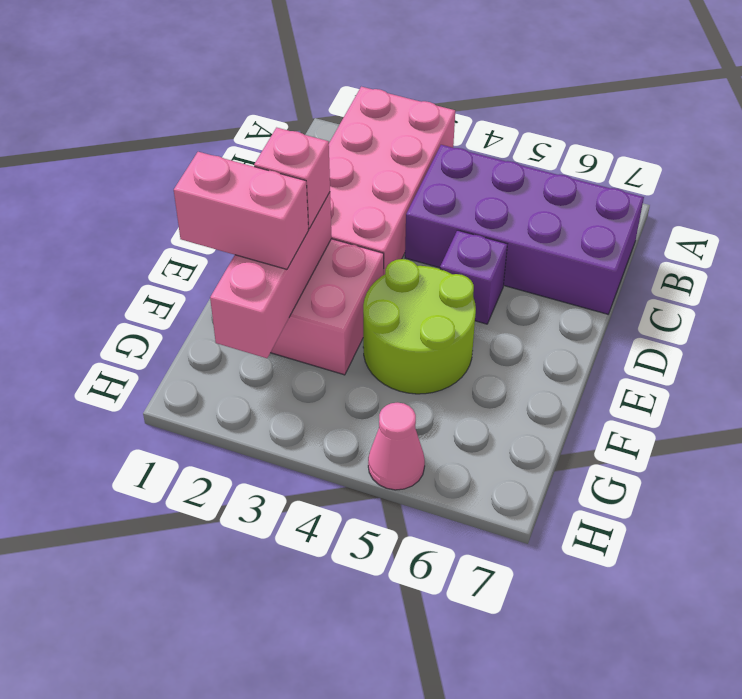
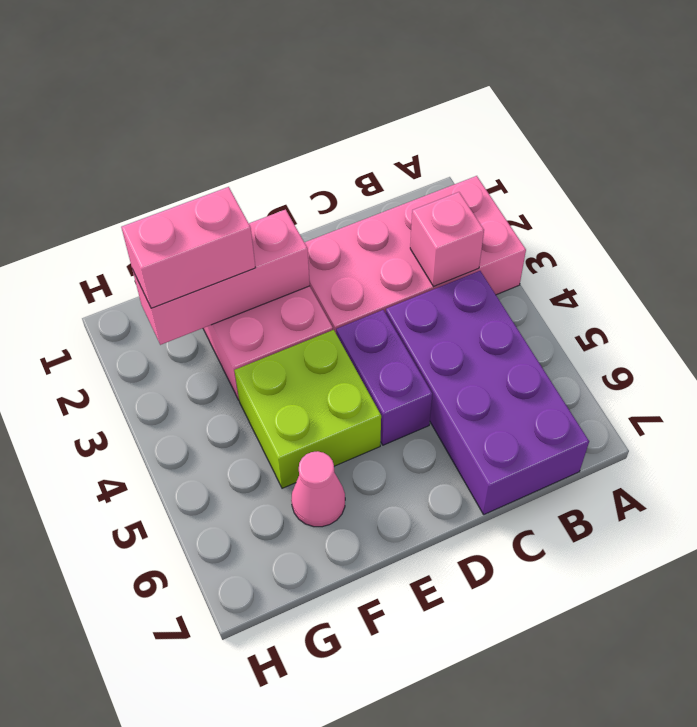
purple 1x1 brick [440,230,507,324] -> purple 1x2 brick [336,310,432,445]
pink 1x1 brick [254,128,330,228] -> pink 1x1 brick moved to [410,192,484,287]
lime 2x2 round brick [363,259,476,394] -> lime 2x2 brick [234,330,381,488]
pink 1x2 brick [174,152,309,269] -> pink 1x2 brick turned to [121,187,255,308]
pink 1x1 cone [368,403,425,490] -> pink 1x1 cone moved to [291,451,345,527]

